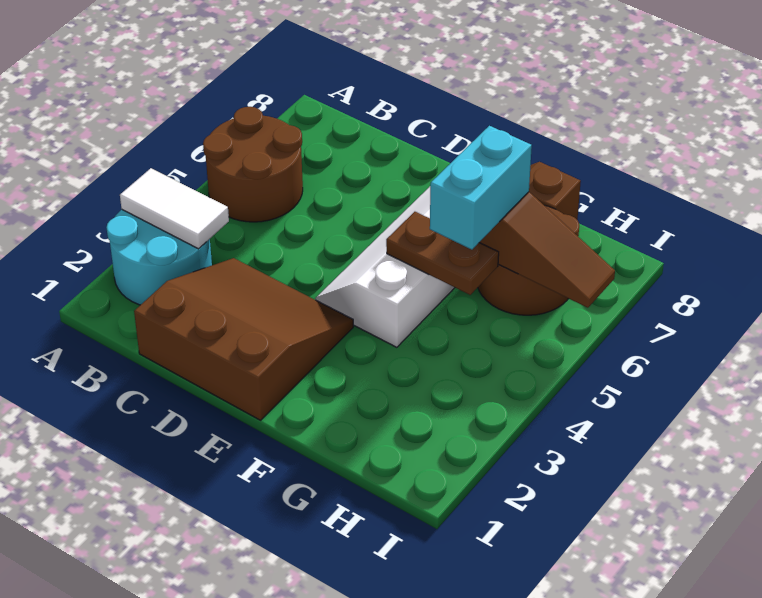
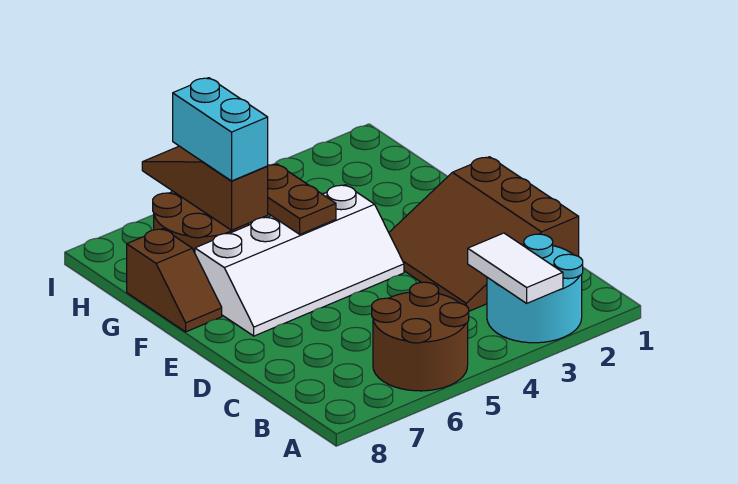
cyan 1x2 brick [430,126,532,250] -> cyan 1x2 brick turned to [173,78,268,181]

